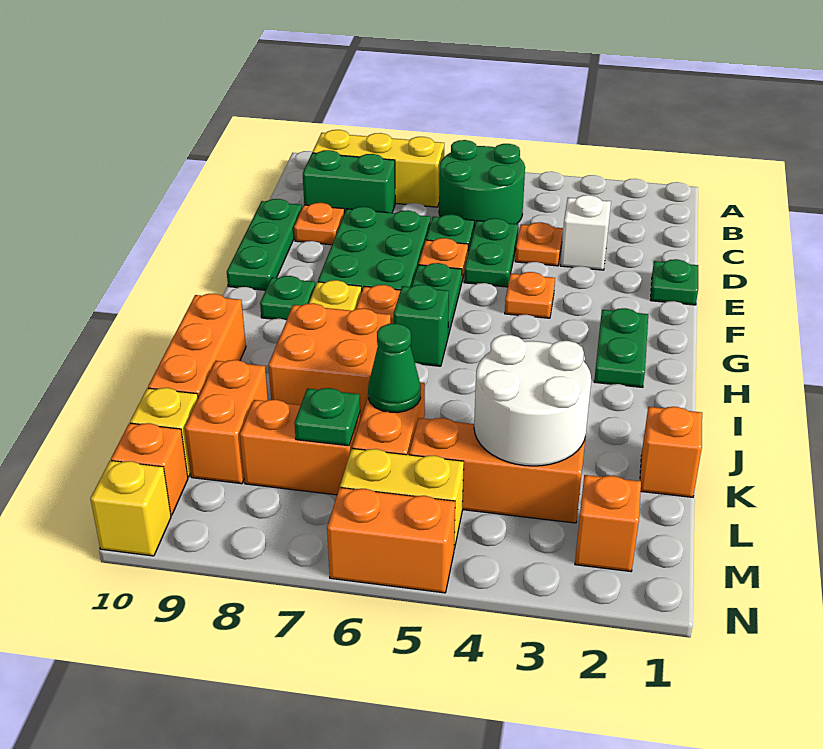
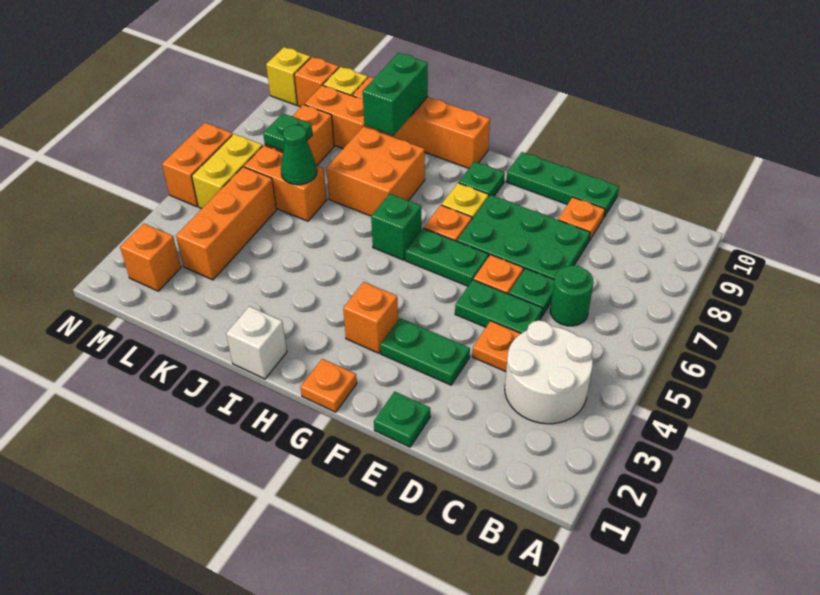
green 2x2 round brick [439,140,525,228] -> green 1x1 round brick [550,265,594,326]
yellow 1x3 brick [312,130,444,207] -> none
green 1x2 brick [303,150,395,213] -> green 1x2 brick moved to [363,53,428,136]
white 1x1 brick [560,195,611,270] -> white 1x1 brick moved to [226,306,287,379]
orange 1x1 plate [505,272,555,318] -> orange 1x1 plate moved to [300,359,357,412]
green 1x2 plate [594,308,648,387] -> green 1x2 plate moved to [380,318,470,385]
orange 1x3 brick [148,293,246,398] -> orange 1x4 brick [352,77,490,168]
orange 1x1 brick [640,407,702,497] -> orange 1x1 brick moved to [343,282,398,353]
white 2x2 round brick [474,335,591,466] -> white 2x2 round brick moved to [505,320,593,424]

